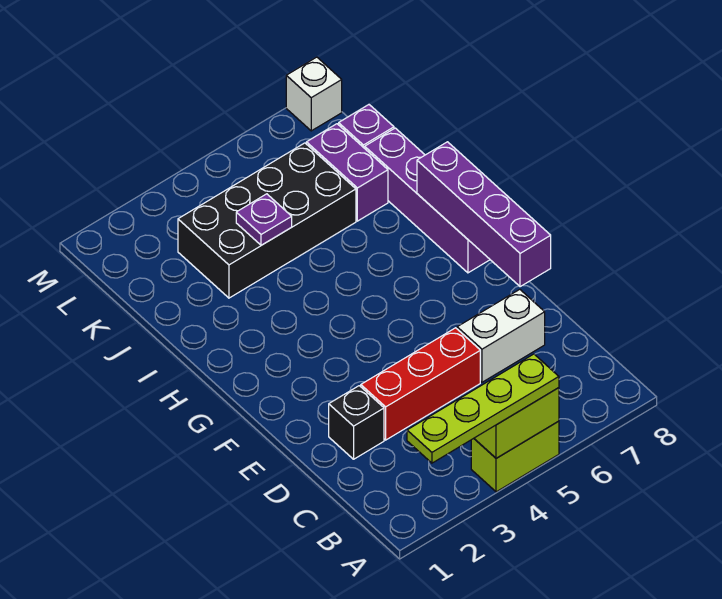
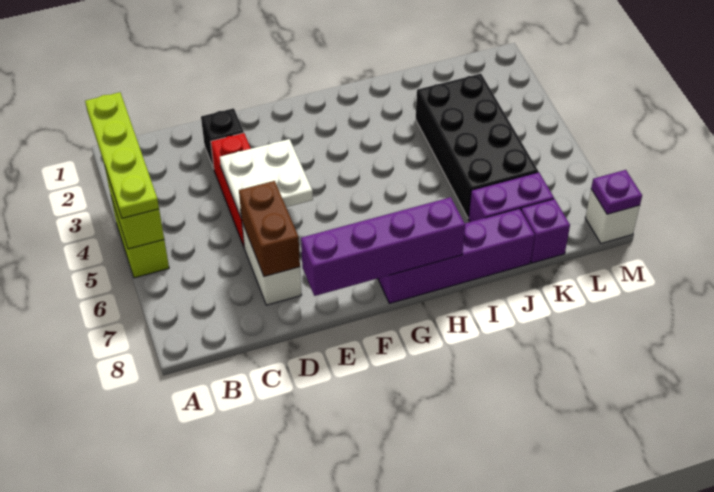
none -> white 2x2 plate [220,139,313,219]
none -> brown 1x2 brick [239,181,300,277]
purple 1x1 plate [236,194,292,245] -> purple 1x1 plate moved to [591,170,642,214]

